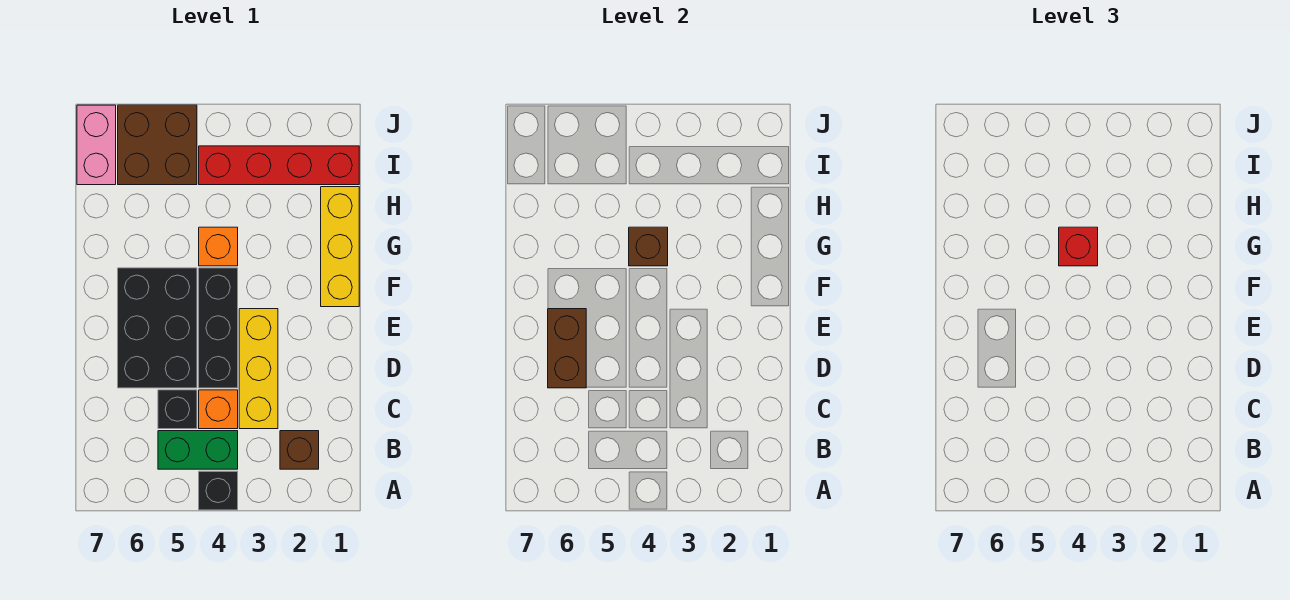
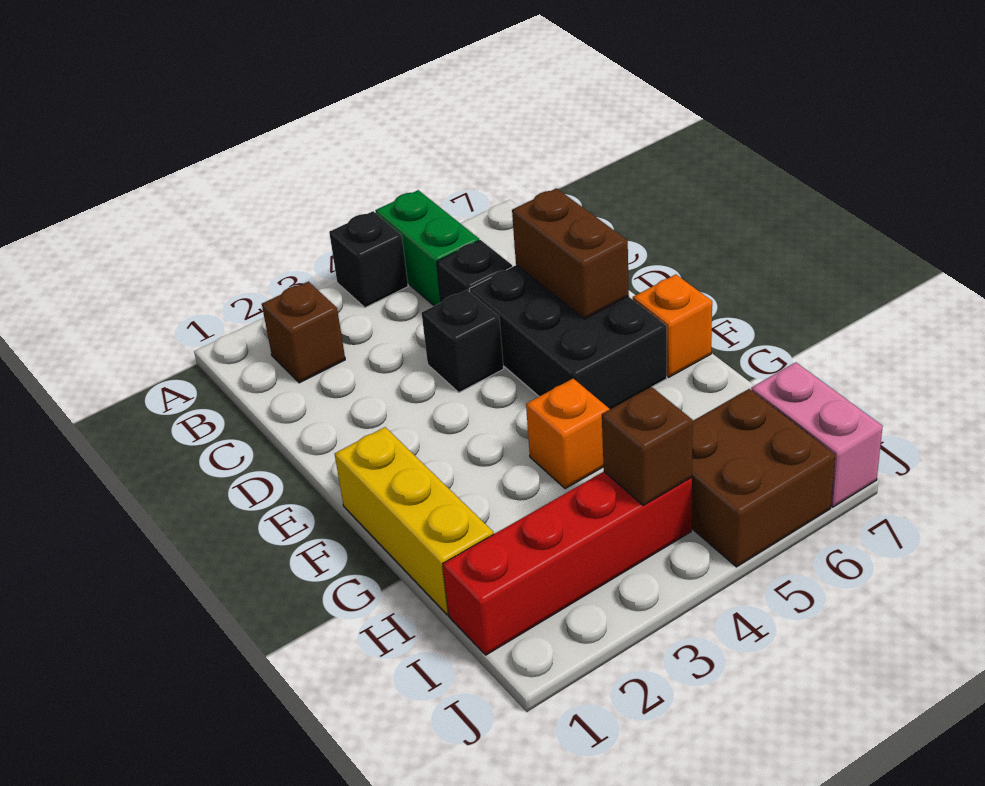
green 1x2 brick [158,431,238,469] -> green 1x2 brick turned to [375,190,479,306]
yellow 1x3 brick [239,309,278,429] -> none
orange 1x1 brick [199,390,238,429] -> orange 1x1 brick moved to [633,274,712,377]
black 1x3 brick [199,268,238,388] -> black 1x1 brick [422,290,504,392]
brown 1x1 brick [629,227,668,266] -> brown 1x1 brick moved to [602,387,693,505]
red 1x1 brick [1059,227,1098,266] -> none

